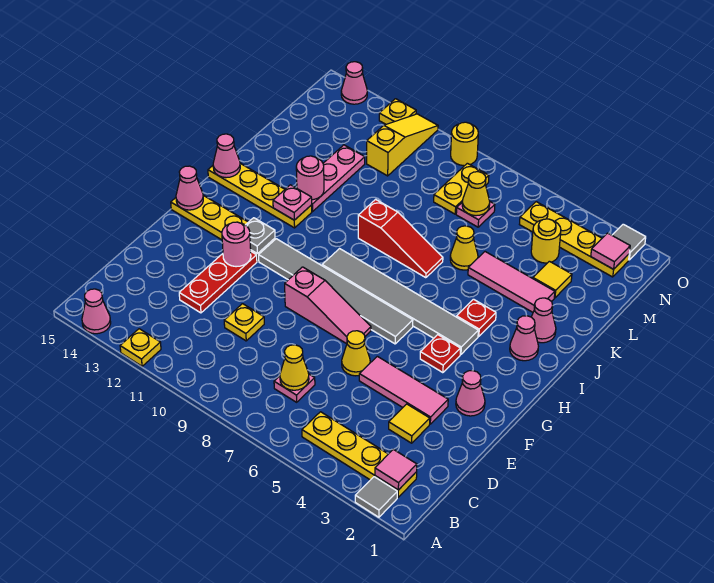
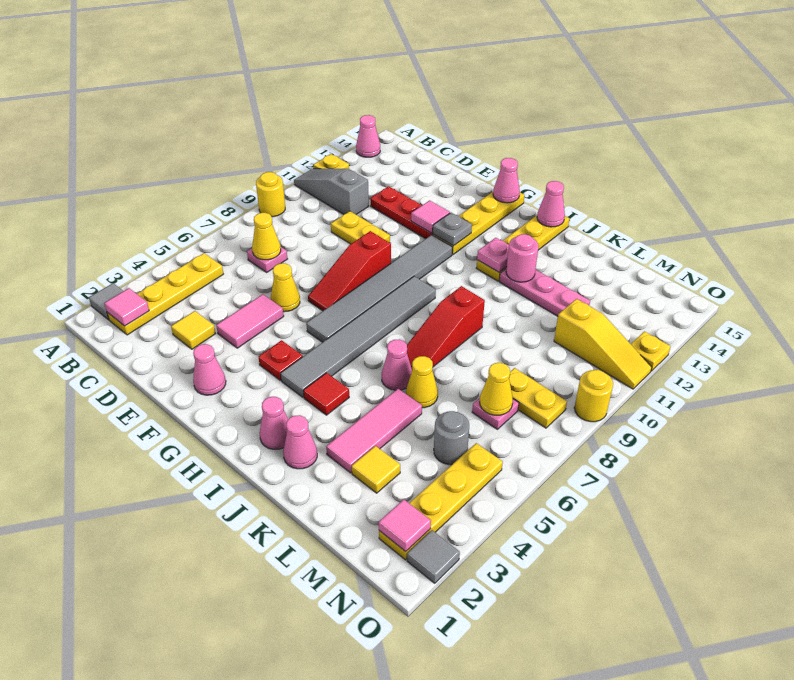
none -> grey 1x3 slope [294,169,369,215]
yellow 1x1 plate [224,304,264,341] -> yellow 1x2 plate [331,211,390,244]
pink 1x3 tile [359,356,448,424] -> pink 1x2 tile [216,294,284,348]
pink 1x3 slope [285,267,371,344] -> red 1x3 slope [308,231,391,311]
pink 1x1 round brick [222,222,251,267] -> pink 1x1 tile [411,201,450,233]
red 1x1 plate [457,299,496,337] -> red 1x1 tile [303,373,349,415]
yellow 1x1 round brick [531,219,561,263] -> yellow 1x1 round brick moved to [256,172,285,217]
none -> grey 1x1 round brick [434,411,469,465]
pink 1x1 cone [341,62,367,104] -> pink 1x1 cone moved to [382,339,412,390]

